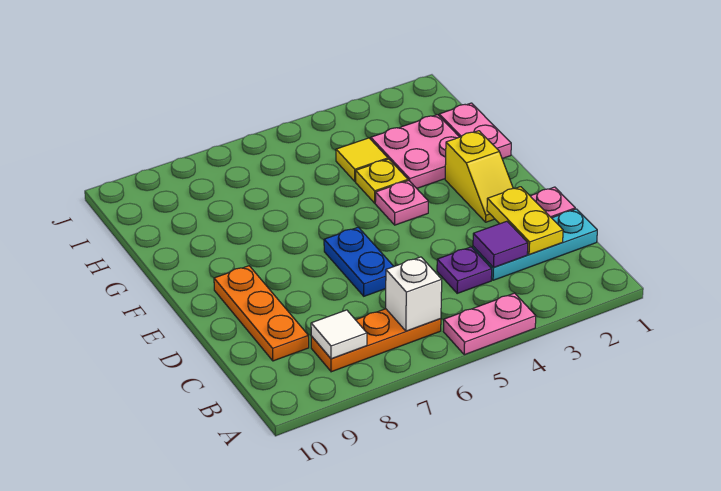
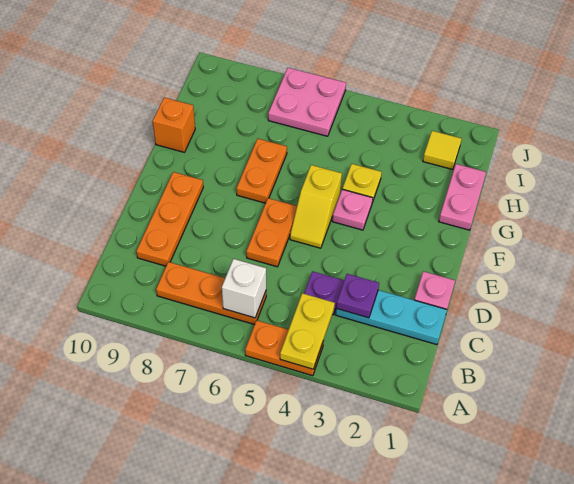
pink 1x2 plate [444,293,536,355] -> orange 1x2 plate [245,320,324,376]
white 1x1 tile [311,310,367,359] -> none
yellow 1x2 plate [487,187,563,255] -> yellow 1x2 plate moved to [280,293,335,369]
purple 1x1 tile [473,221,528,268] -> purple 1x1 plate [336,274,379,318]
blue 1x2 plate [324,227,394,296] -> orange 1x2 plate [246,198,297,267]
yellow 1x2 slope [445,131,513,222] -> yellow 1x2 slope moved to [290,165,342,248]
none -> orange 1x2 plate [236,139,287,203]
pink 2x2 plate [371,115,459,188] -> pink 2x2 plate moved to [268,68,346,136]
none -> orange 1x1 brick [153,97,195,152]
yellow 1x1 tile [336,138,388,181] -> yellow 1x1 tile moved to [423,131,461,170]

